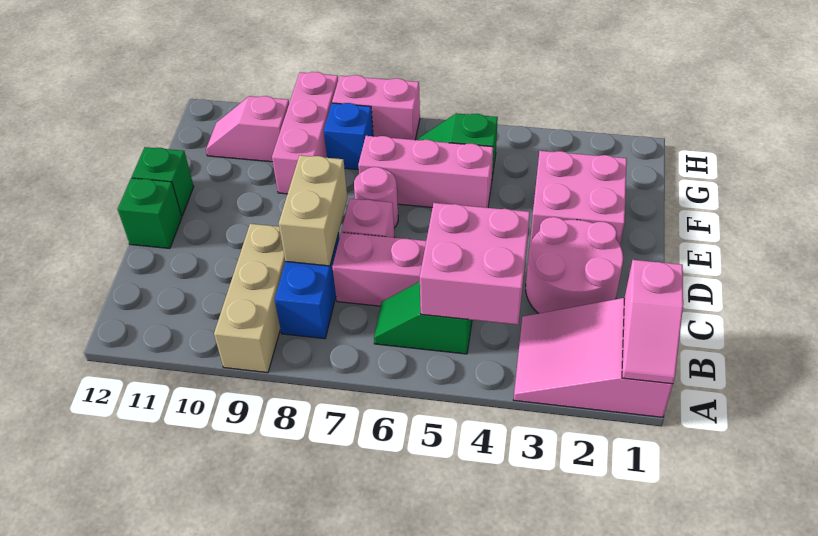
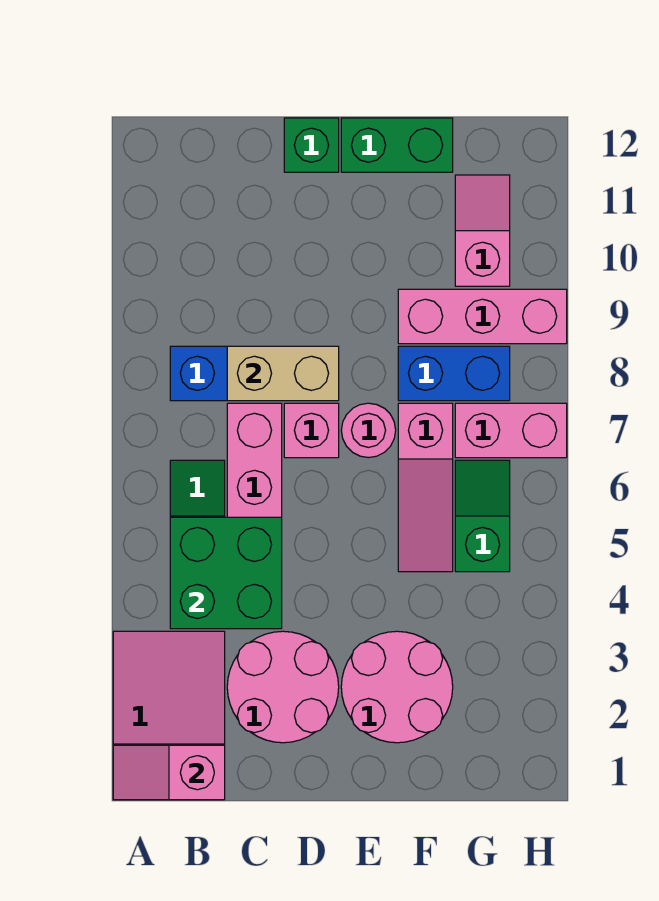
tan 1x3 brick [214,224,285,373] -> none
pink 2x2 brick [420,203,530,325] -> green 2x2 brick [170,517,282,629]
pink 2x2 brick [530,151,627,244] -> pink 2x2 round brick [341,631,453,743]
green 1x1 brick [132,147,194,216] -> green 1x2 brick [341,118,453,172]
pink 1x3 brick [358,136,493,208] -> pink 1x3 slope [398,403,453,572]
blue 1x1 brick [324,103,373,170] -> blue 1x2 brick [398,346,510,401]
pink 1x2 brick [332,75,420,140] -> pink 1x2 brick turned to [455,403,567,458]

